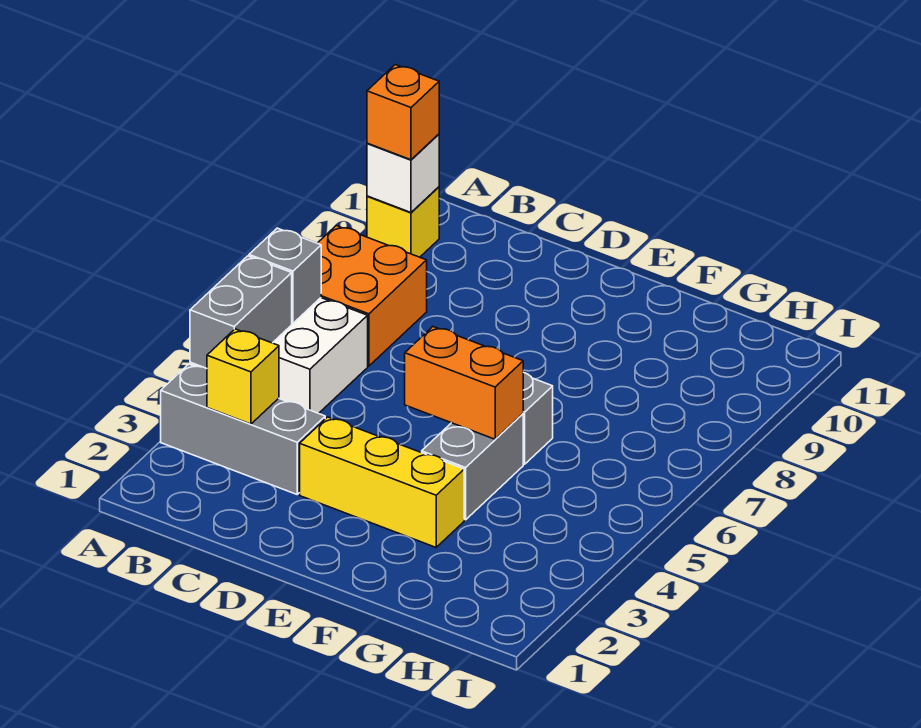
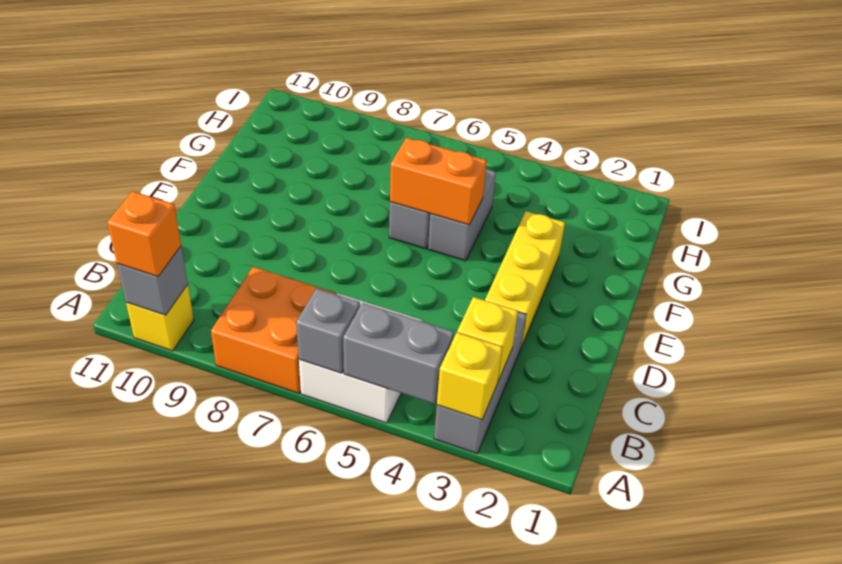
none -> yellow 1x1 brick [437,333,503,420]
white 1x1 brick [367,134,439,212] -> grey 1x1 brick [117,247,188,315]
orange 1x2 brick [405,327,523,439] -> orange 1x2 brick turned to [390,138,487,225]
grey 1x2 brick [422,414,523,520] -> grey 1x2 brick turned to [428,169,496,261]

